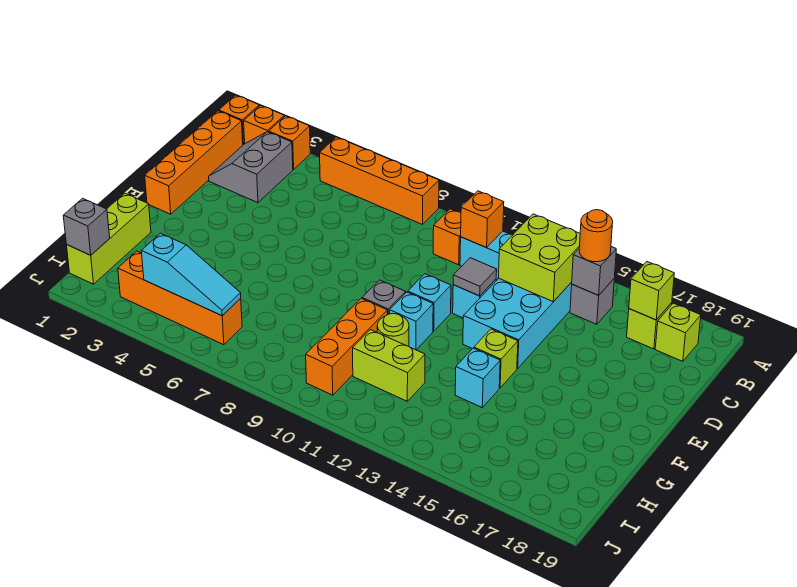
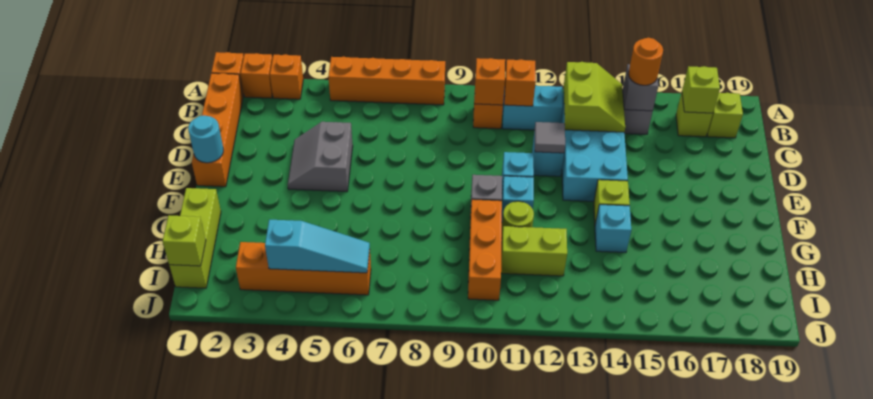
grey 2x2 slope [209,132,293,203] -> grey 2x2 slope moved to [288,122,353,192]
none -> orange 1x1 brick [475,58,505,105]
lime 2x2 brick [499,214,580,302] -> lime 2x2 slope [564,62,625,132]
none -> cyan 1x1 round brick [188,115,223,163]
grey 1x1 brick [63,198,110,255] -> lime 1x1 brick [163,215,206,266]

